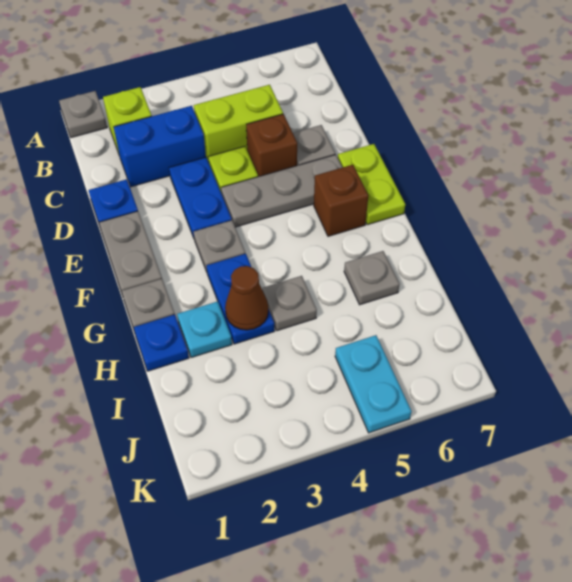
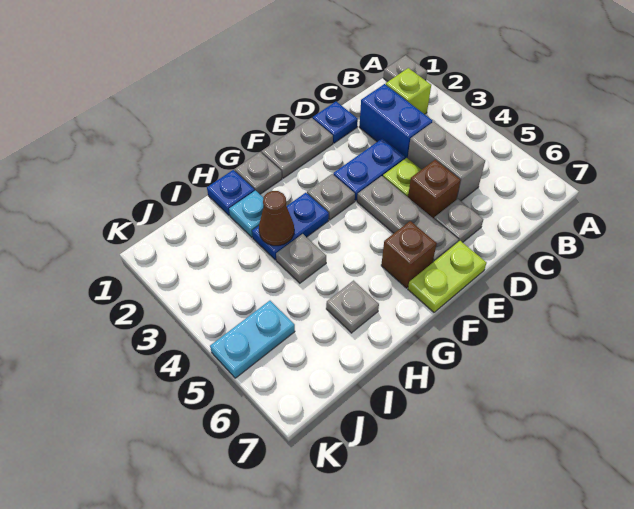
lime 1x2 brick [194,85,283,162] -> grey 1x2 brick [408,122,485,201]

